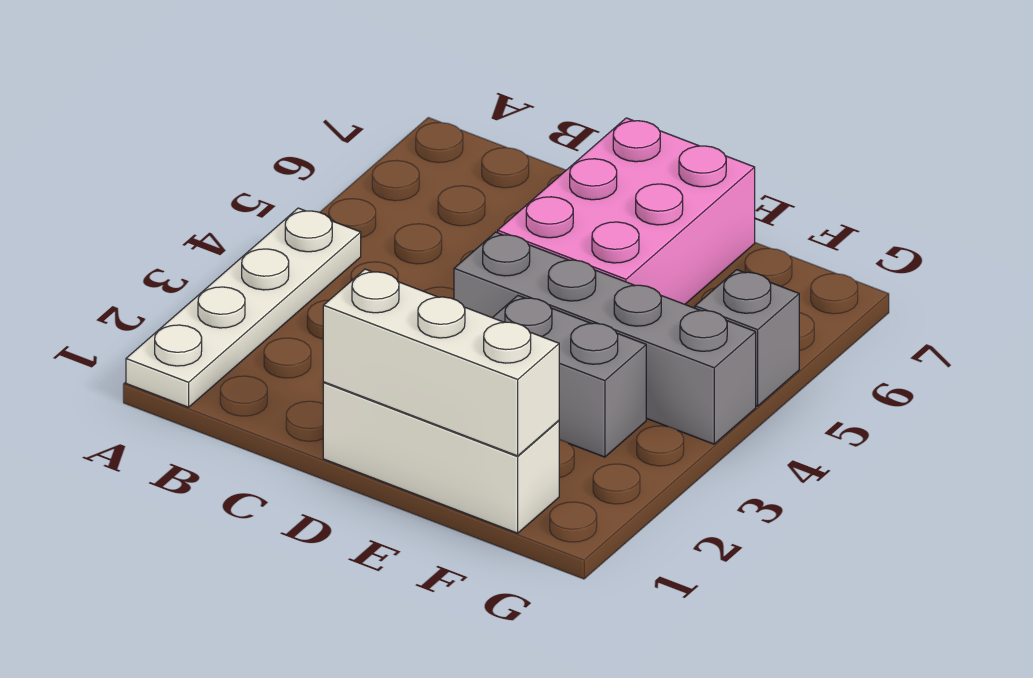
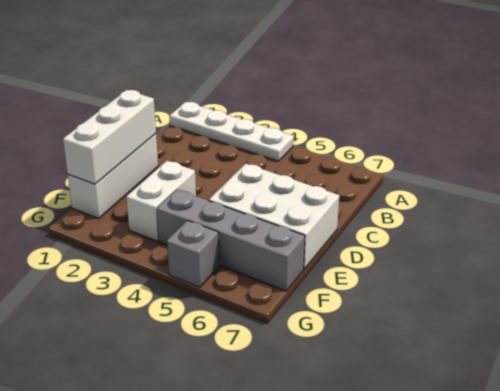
grey 1x4 brick [454,232,756,444] -> grey 1x4 brick turned to [157,189,305,291]
pink 2x3 brick [498,118,755,304] -> white 2x3 brick [209,164,339,269]
grey 1x2 brick [493,296,646,457] -> white 1x2 brick [126,161,196,241]

